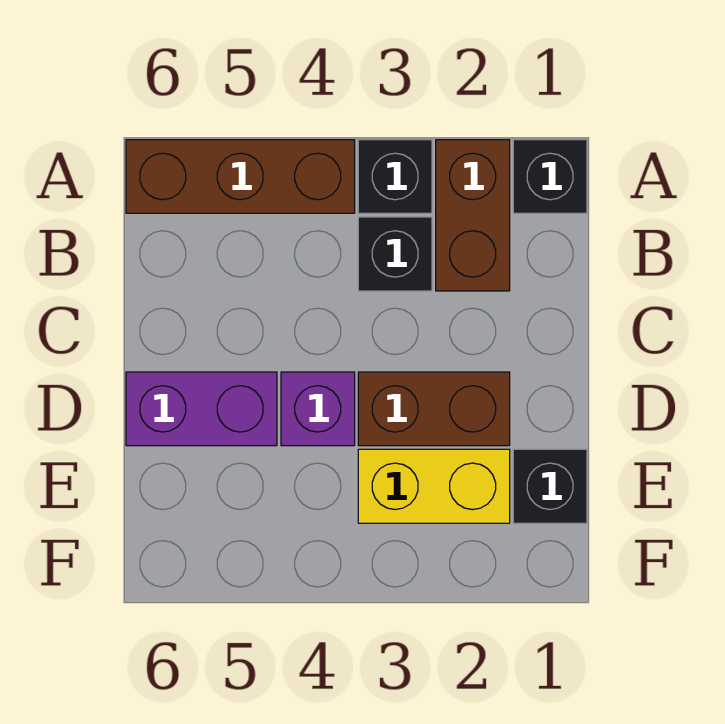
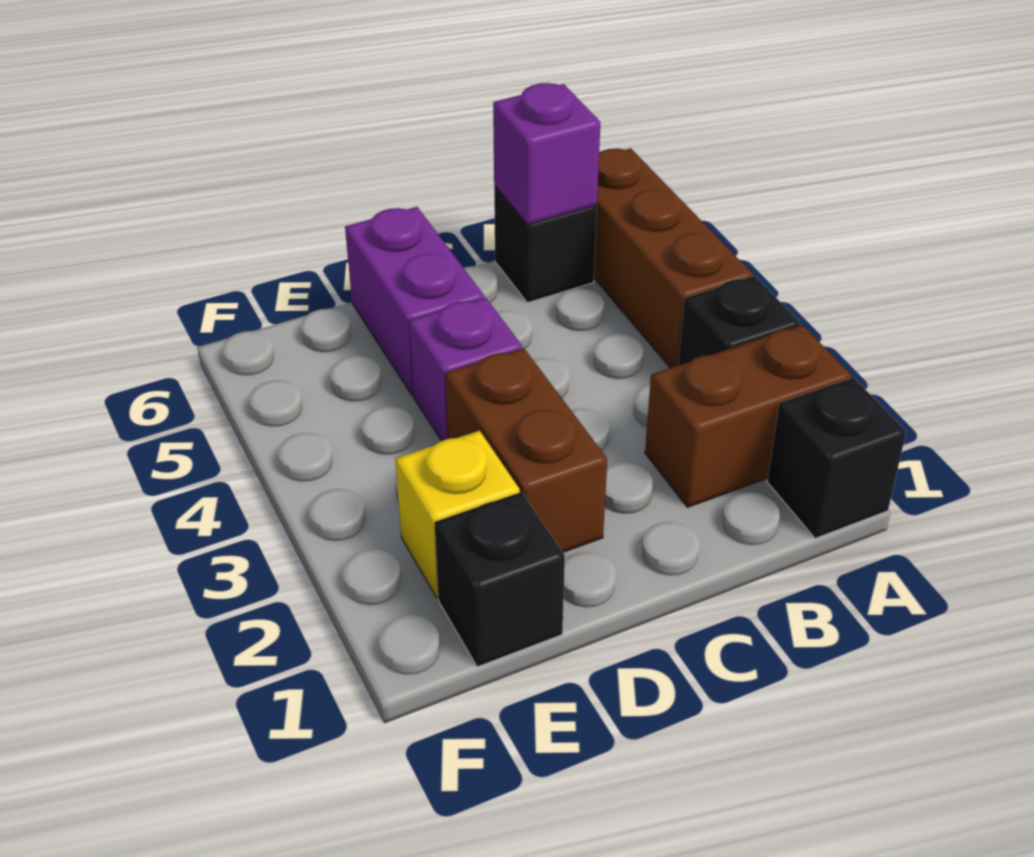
black 1x1 brick [358,217,432,291] -> black 1x1 brick moved to [494,186,597,303]
none -> purple 1x1 brick [493,83,600,225]
yellow 1x2 brick [358,449,510,523] -> yellow 1x1 brick [395,431,520,598]

